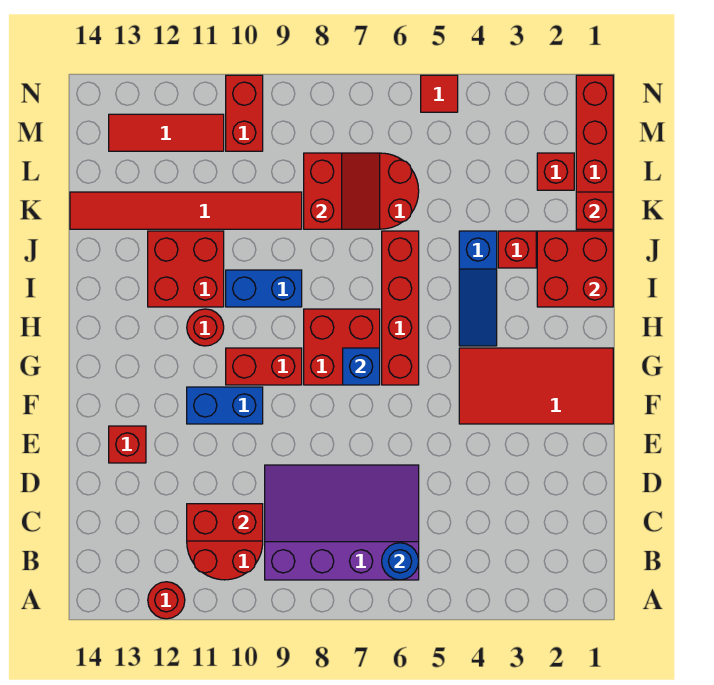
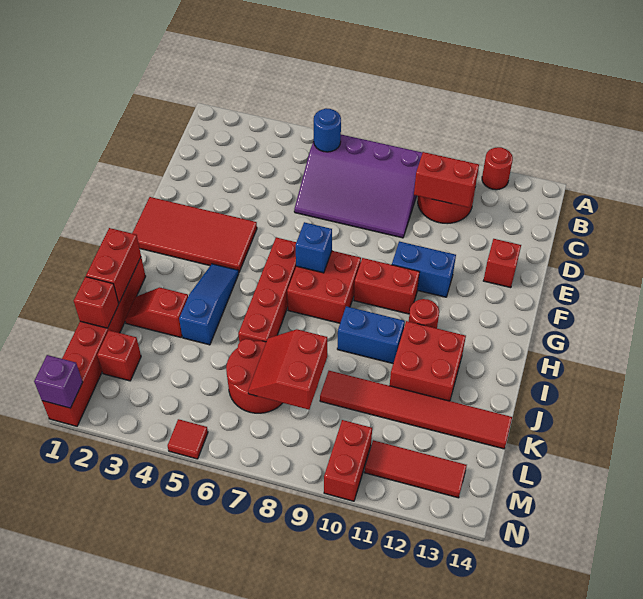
red 2x2 brick [537,231,613,307] -> red 1x2 brick [86,228,141,303]
none -> purple 1x1 brick [34,355,83,408]

